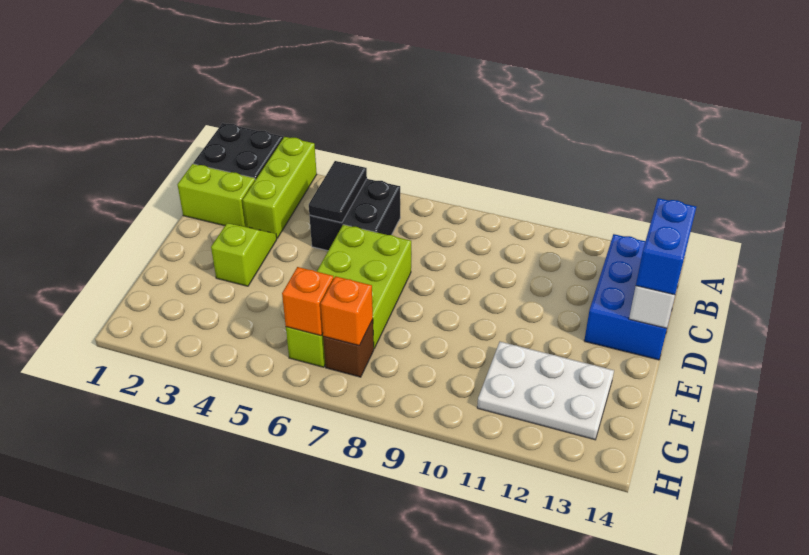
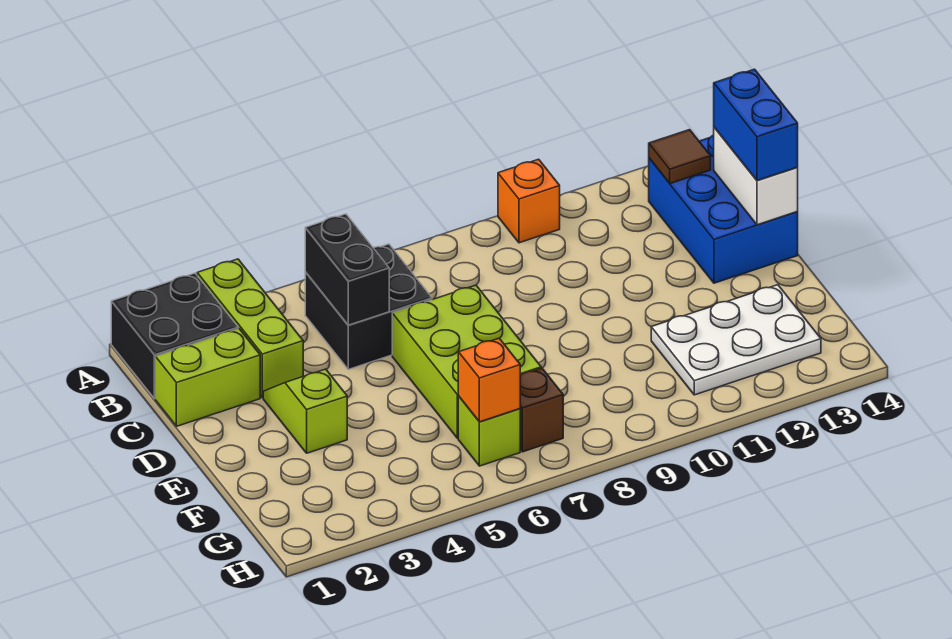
black 1x2 tile [309,161,367,223] -> black 1x2 brick [305,214,389,325]
none -> brown 1x1 tile [649,130,711,184]
orange 1x1 brick [321,276,373,346] -> orange 1x1 brick moved to [498,159,560,243]

